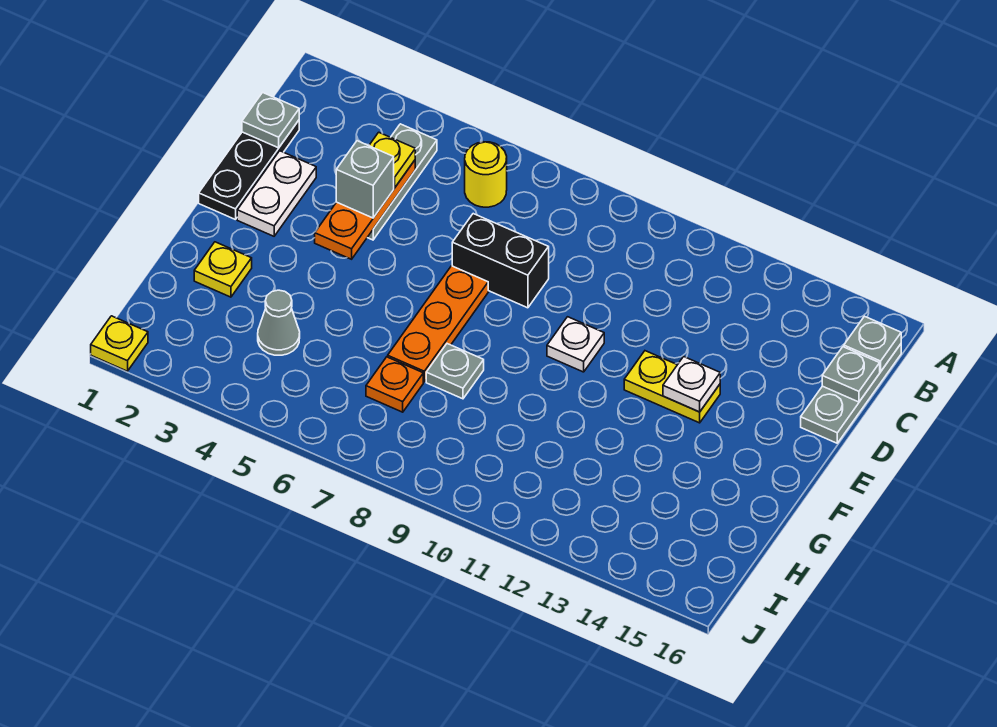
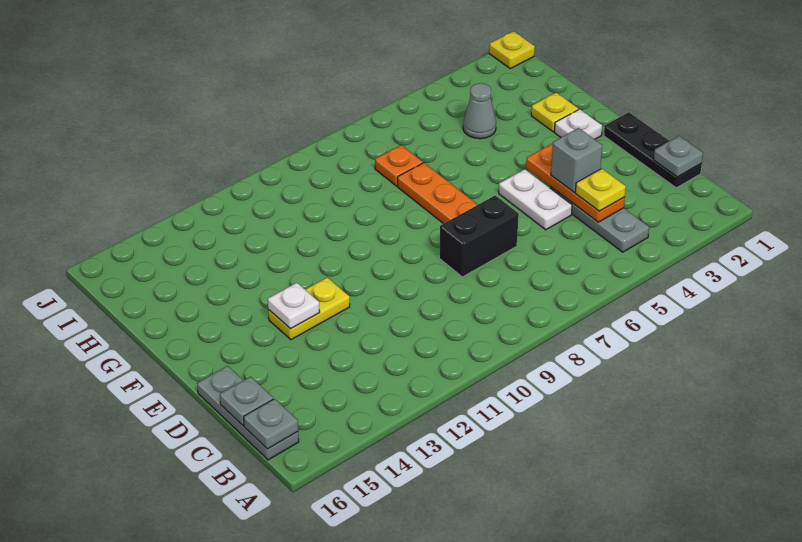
yellow 1x1 round brick [465,142,507,207] -> none
white 1x2 plate [237,151,316,236] -> white 1x2 plate moved to [499,169,572,230]
white 1x1 plate [547,317,604,372] -> white 1x1 plate moved to [554,109,602,139]
grey 1x1 plate [426,344,484,399] -> none

